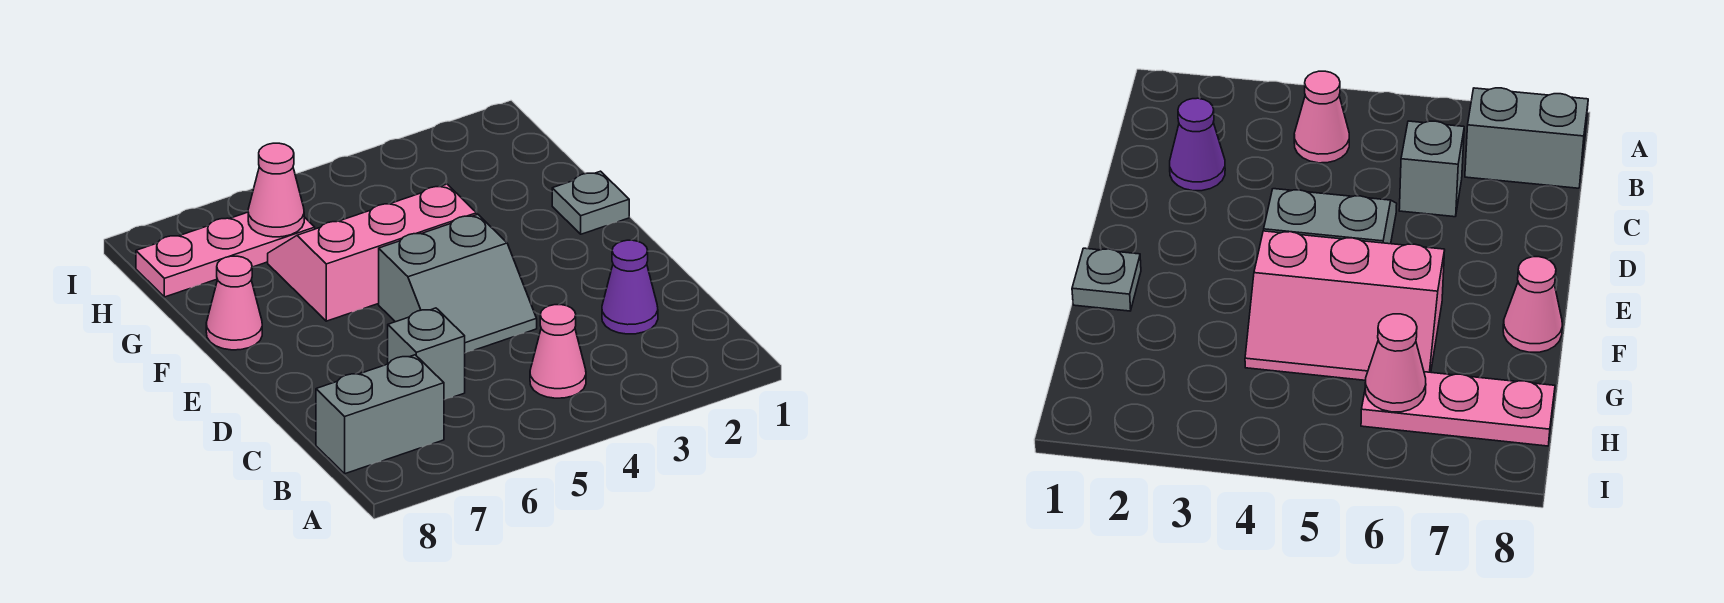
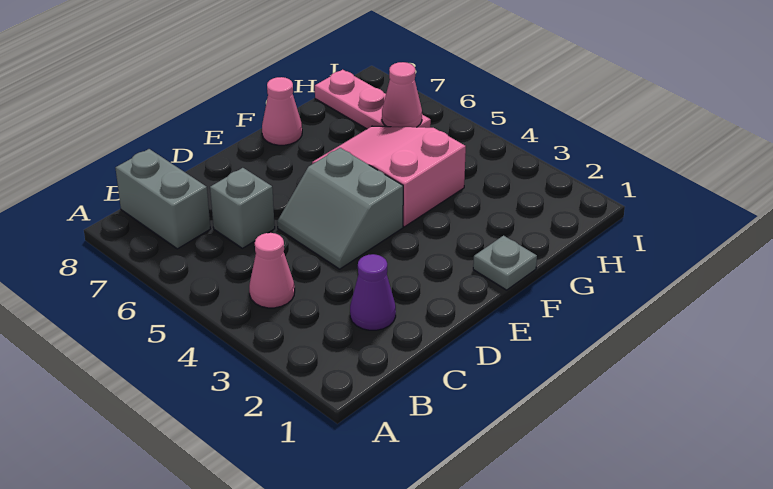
pink 2x3 slope [268,184,477,321] -> pink 2x3 slope turned to [312,126,466,227]

